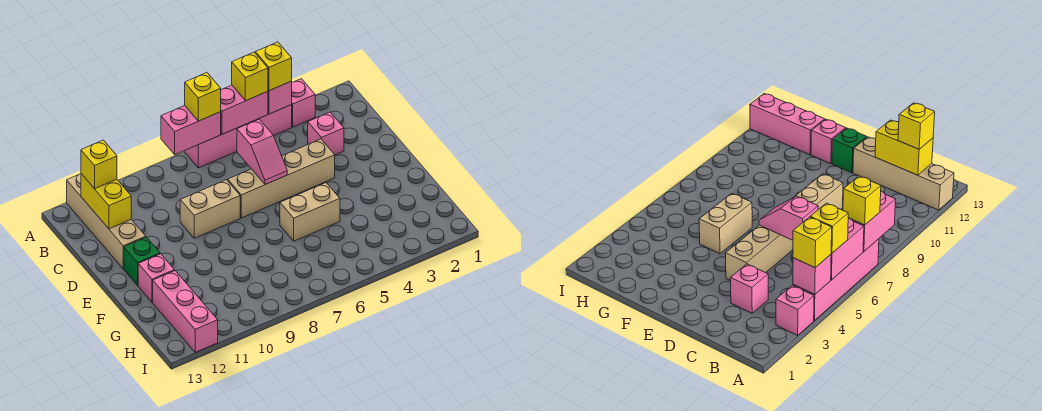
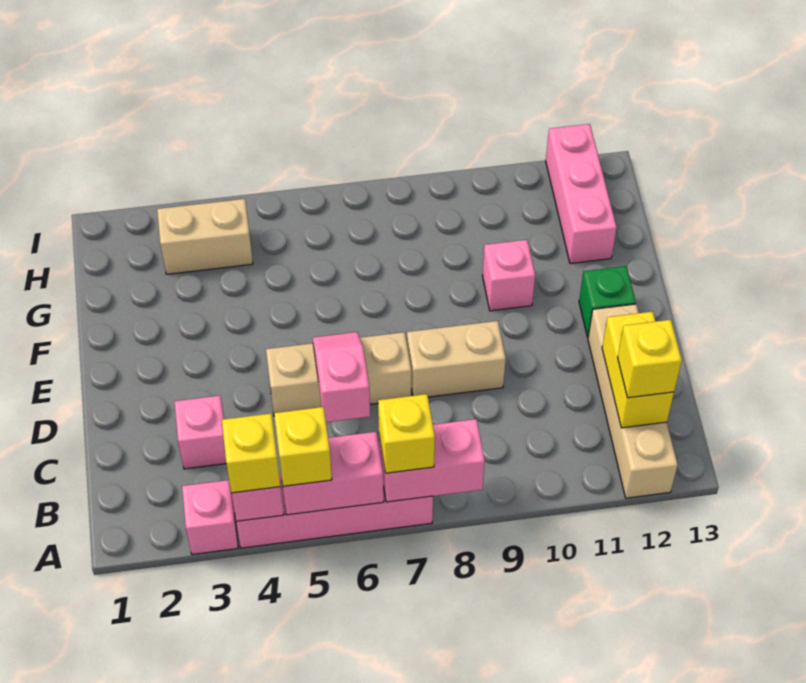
tan 1x4 brick [228,139,335,218] -> tan 1x3 brick [266,332,411,413]
tan 1x2 brick [280,183,340,241] -> tan 1x2 brick moved to [157,199,253,274]
pink 1x1 brick [138,254,175,302] -> pink 1x1 brick moved to [482,240,535,311]

